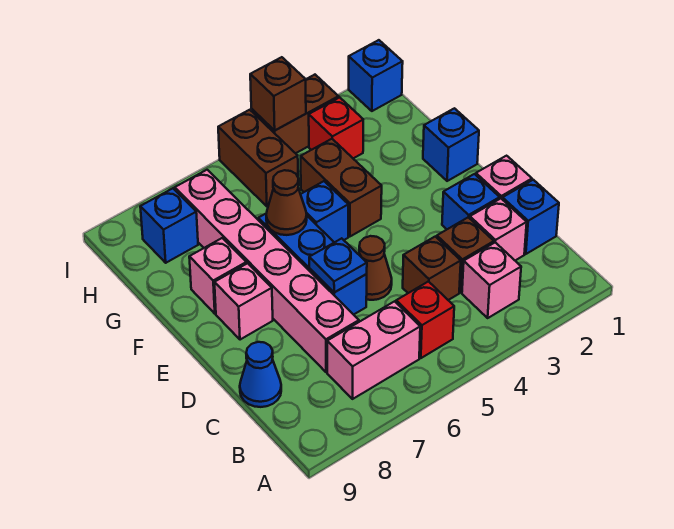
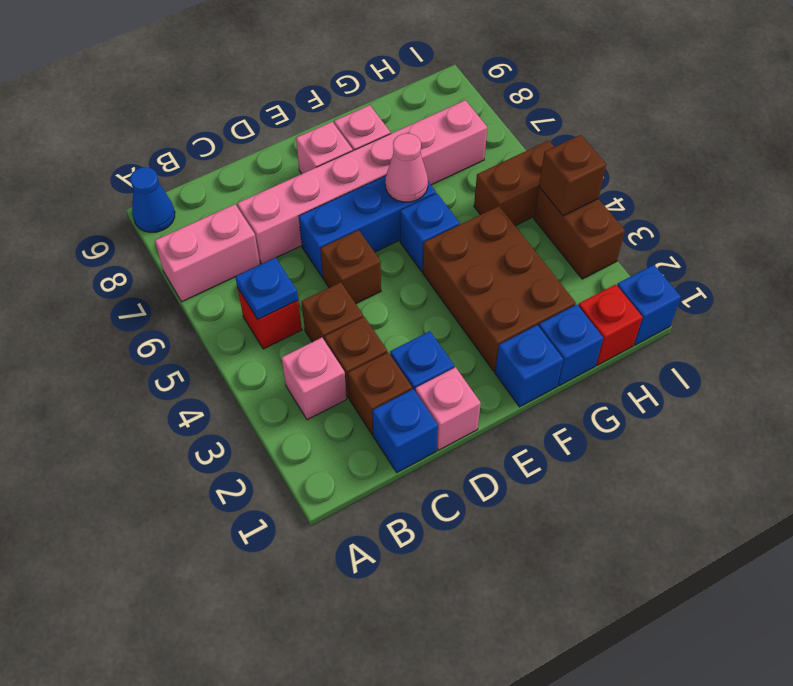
pink 1x2 brick [327,301,420,399] -> pink 1x2 brick turned to [155,204,260,302]
pink 1x1 brick [470,199,527,260] -> brown 1x1 brick [348,352,412,435]
blue 1x1 cone [240,342,281,407] -> blue 1x1 cone moved to [130,167,175,232]
brown 1x1 cone [359,236,392,300] -> brown 1x1 brick [320,230,381,304]
blue 1x1 plate [309,238,367,292] -> blue 1x1 plate moved to [235,258,298,320]
brown 1x2 brick [301,139,382,237] -> brown 2x3 brick [423,206,576,371]
brown 1x1 cone [266,170,307,235] -> pink 1x1 cone [385,133,428,202]
red 1x1 brick [309,97,363,158] -> red 1x1 brick moved to [578,284,643,365]
blue 1x1 brick [140,188,198,263] -> blue 1x1 brick moved to [539,305,603,386]

